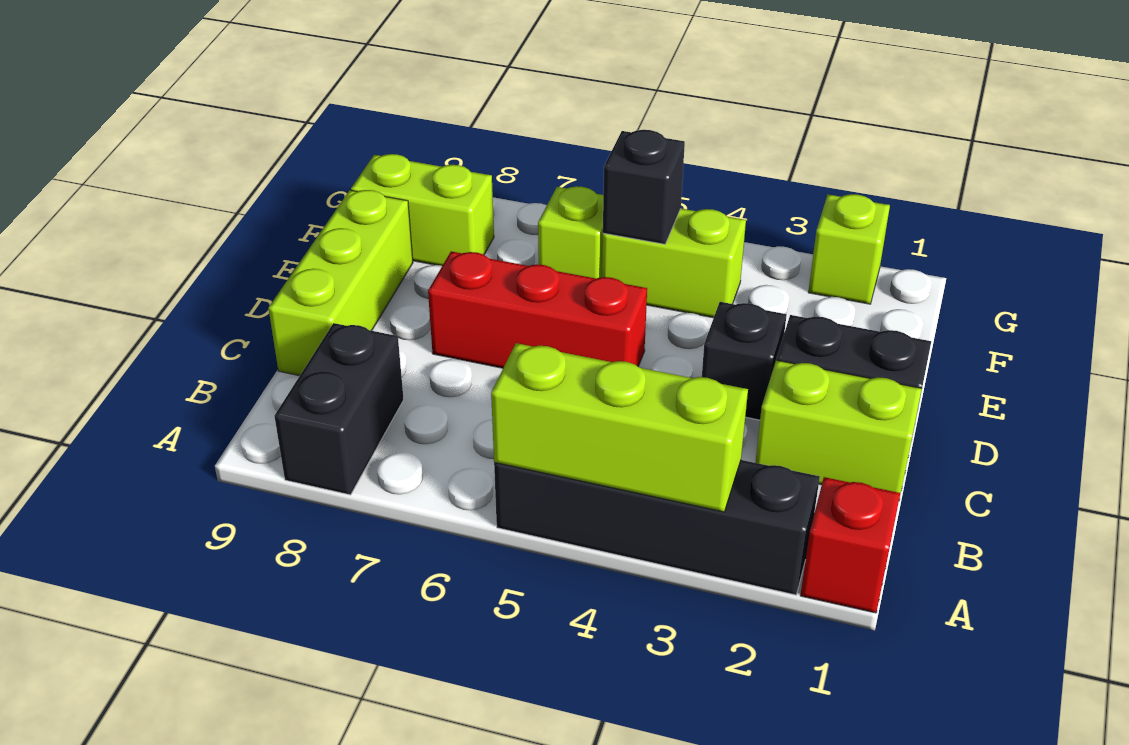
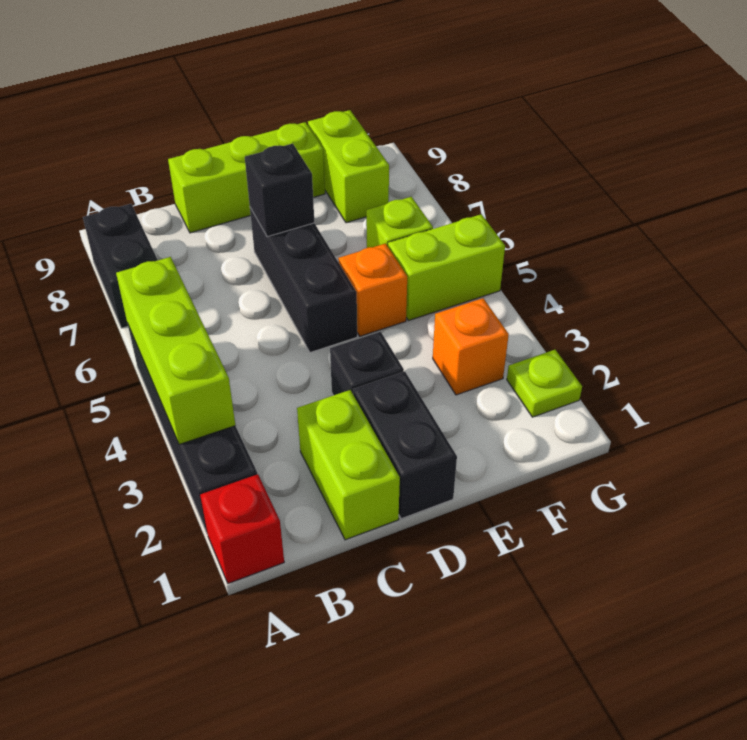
black 1x2 brick [274,323,404,495] -> black 1x2 brick turned to [83,204,158,328]
red 1x3 brick [428,251,647,368] -> black 1x3 brick [250,208,357,353]
none -> orange 1x1 brick [338,244,407,336]
none -> orange 1x1 brick [433,298,509,395]
lime 1x2 brick [602,209,746,318] -> lime 1x2 brick turned to [388,214,505,321]
black 1x1 brick [603,130,685,244] -> black 1x1 brick moved to [245,144,314,237]
lime 1x1 brick [808,194,890,304] -> lime 1x1 plate [507,350,582,417]

